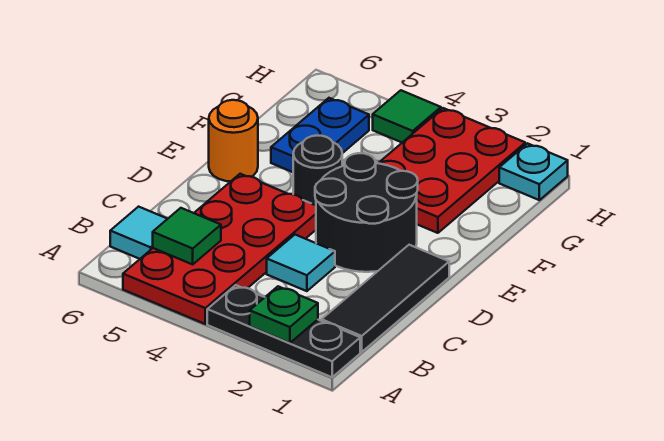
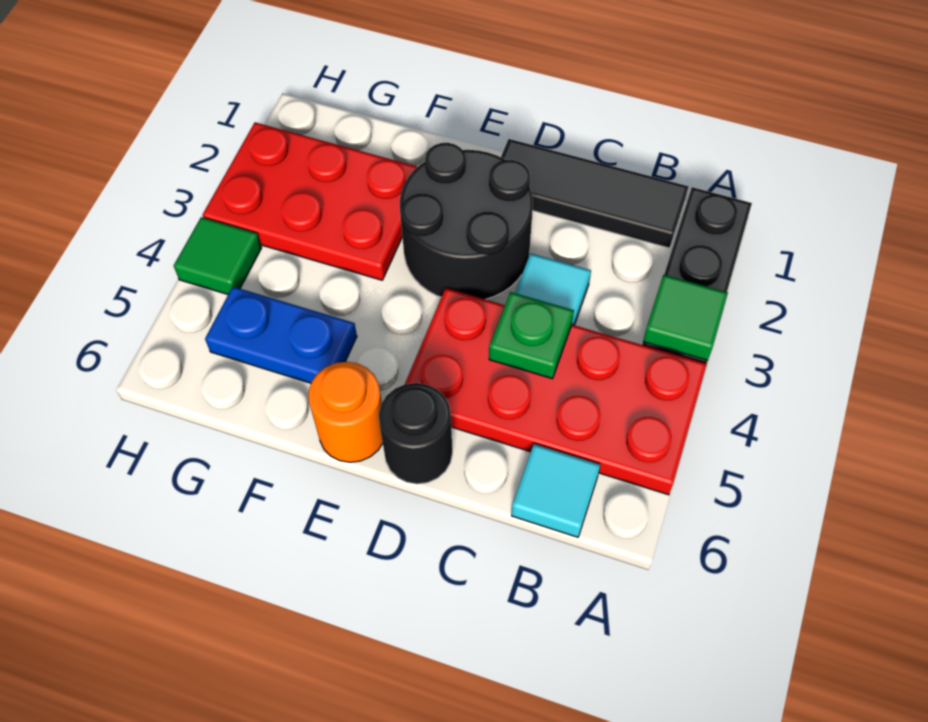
green 1x1 plate [250,286,318,343] -> green 1x1 plate moved to [489,292,574,379]
green 1x1 tile [153,208,221,264] -> green 1x1 tile moved to [643,275,728,360]
black 1x1 round brick [293,135,342,205] -> black 1x1 round brick moved to [378,383,452,484]
cyan 1x1 plate [499,143,568,200] -> none

